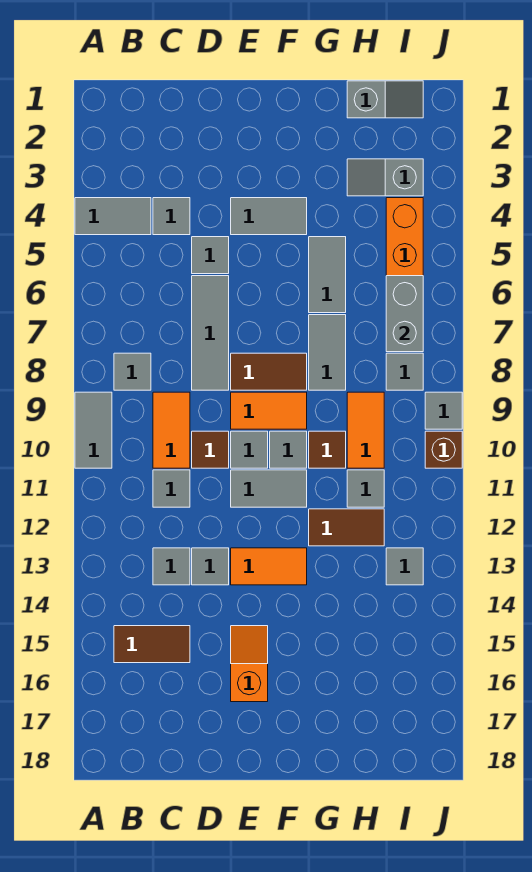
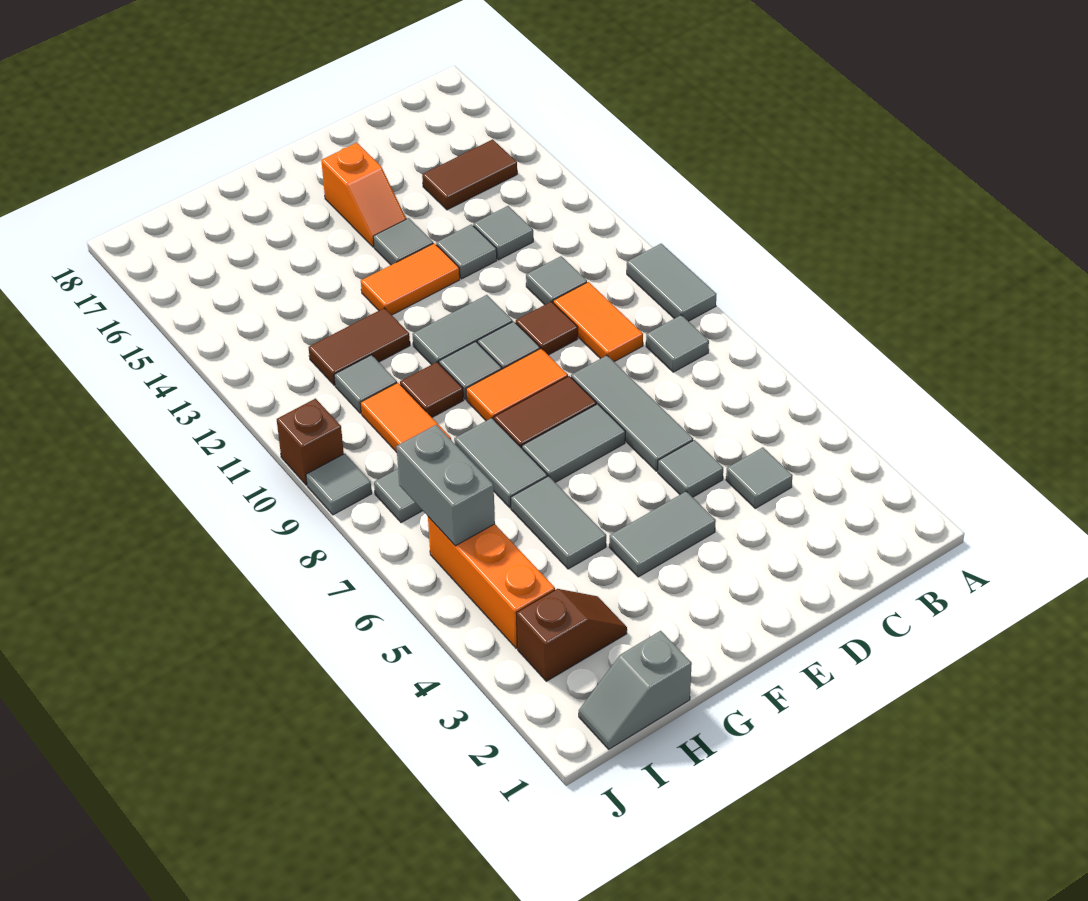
grey 1x2 tile [75,198,151,235] -> grey 1x2 tile moved to [522,404,625,482]
grey 1x2 slope [347,159,423,196] -> brown 1x2 slope [516,589,627,681]
grey 1x1 tile [386,548,423,585] -> grey 1x1 tile moved to [373,218,433,265]

